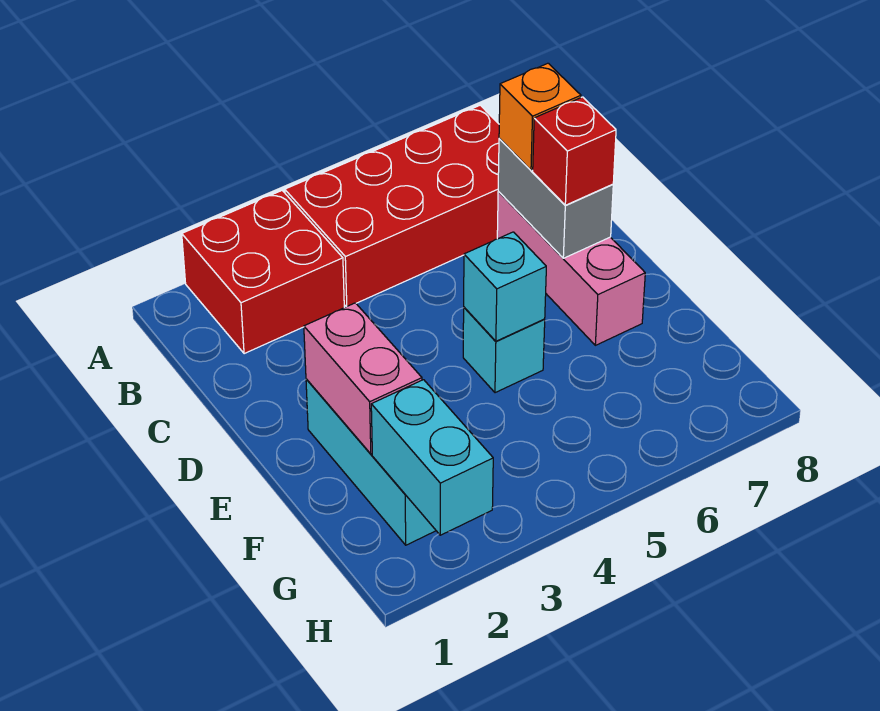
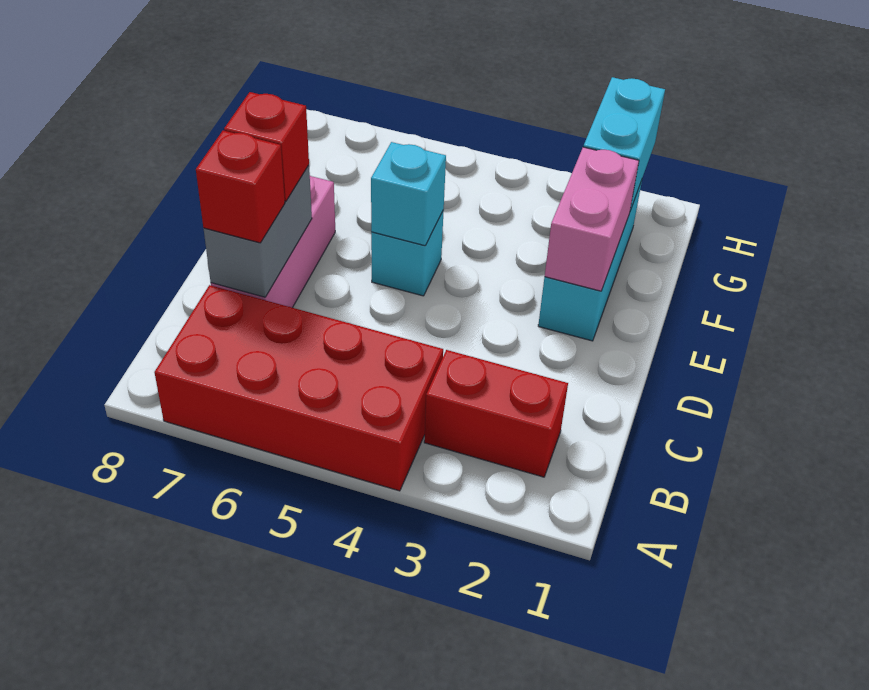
red 2x2 brick [182,191,344,354] -> red 1x2 brick [424,350,568,477]
orange 1x1 brick [499,63,581,170] -> red 1x1 brick [196,131,285,243]

